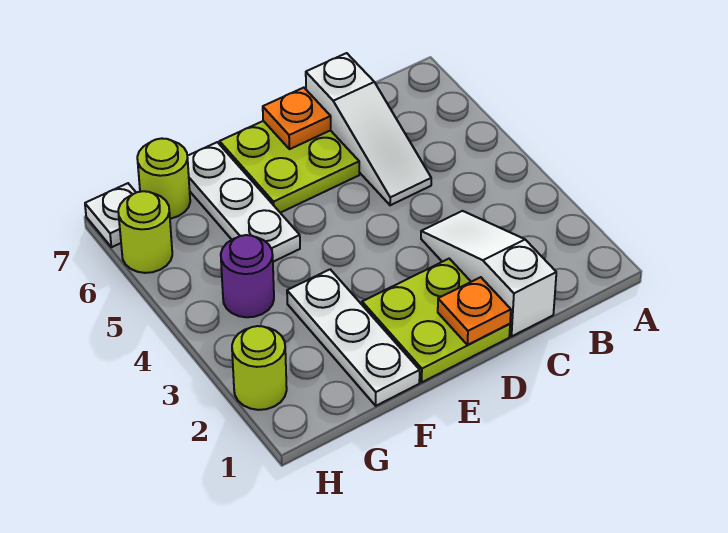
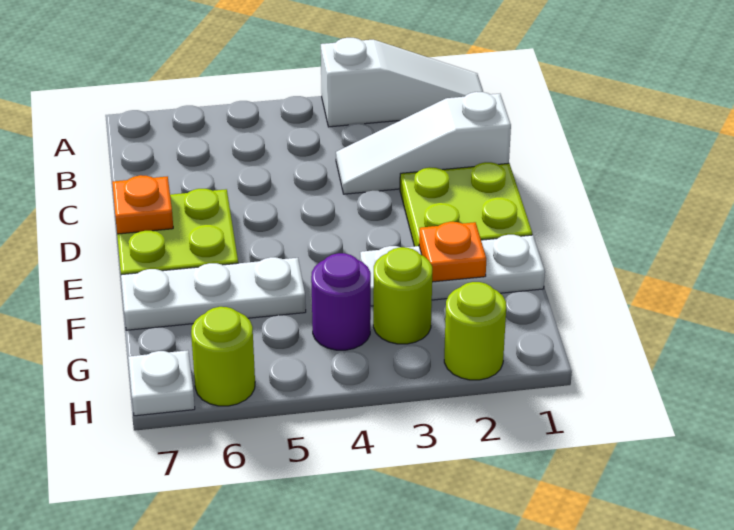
white 1x3 slope [306,53,431,205] -> white 1x3 slope moved to [321,38,483,127]
orange 1x1 plate [438,277,511,345] -> orange 1x1 plate moved to [419,222,486,282]
lime 1x1 round brick [137,138,190,219] -> lime 1x1 round brick moved to [373,247,432,344]

